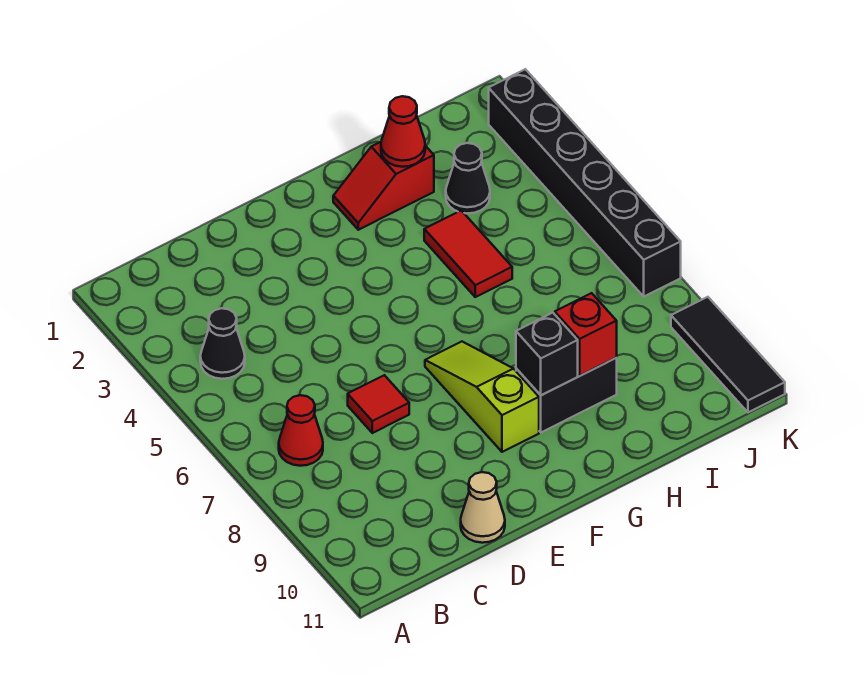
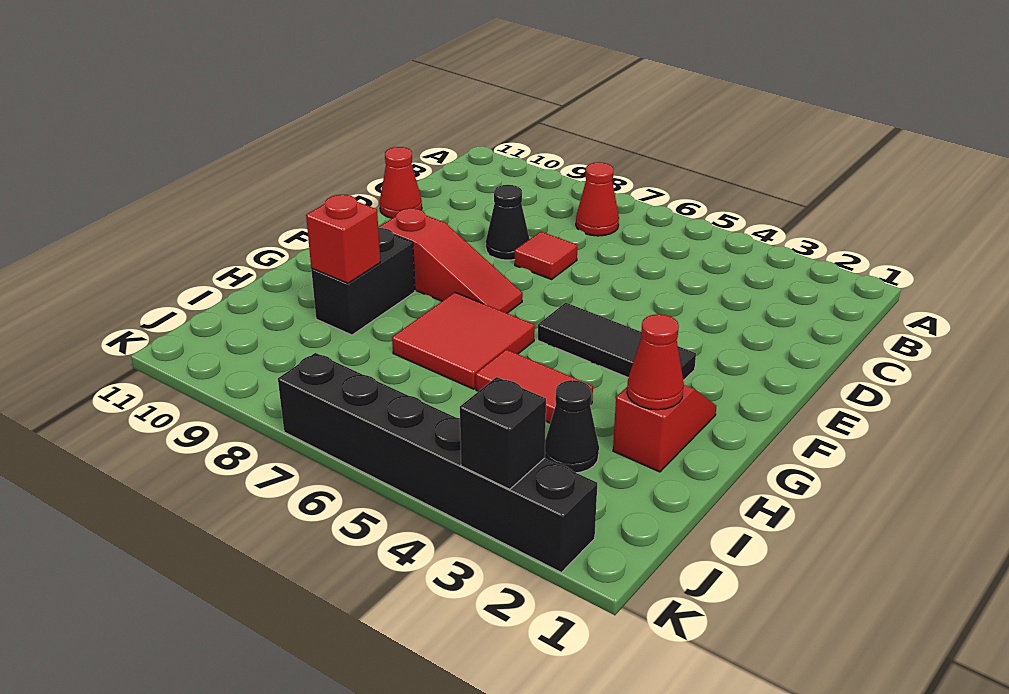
black 1x1 cone [200,308,245,379] -> black 1x1 cone moved to [486,185,529,260]
tan 1x1 cone [461,472,505,543] -> red 1x1 cone [380,147,422,218]
lime 1x3 slope [425,342,539,452] -> red 1x3 slope [378,208,523,313]
none -> red 2x2 tile [392,292,535,389]
black 1x1 brick [516,313,578,395] -> black 1x1 brick moved to [460,377,546,489]
black 1x3 tile [671,297,785,412] -> black 1x3 tile moved to [538,303,696,380]

